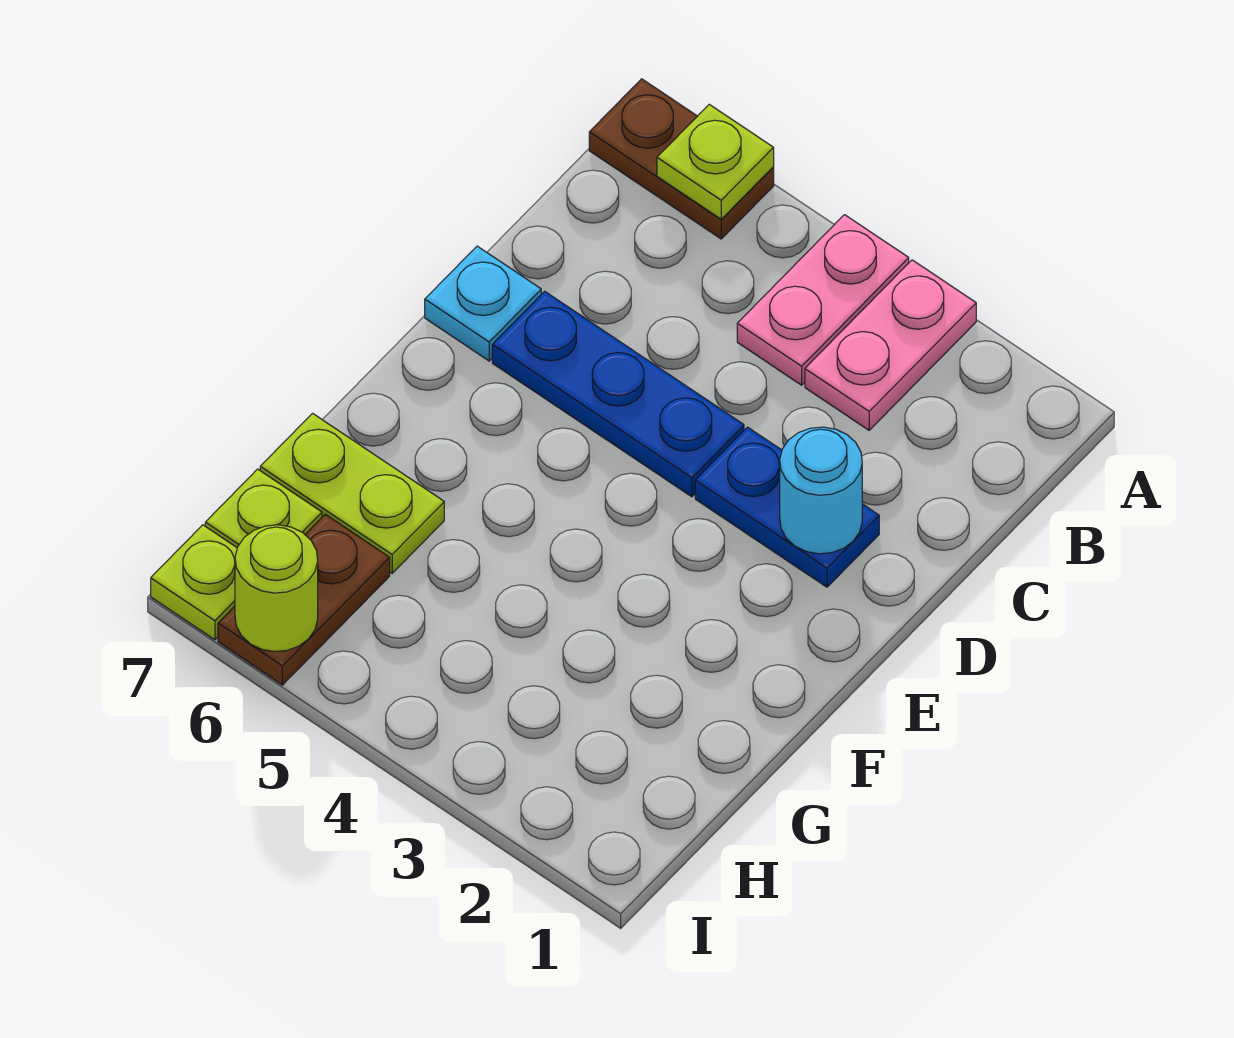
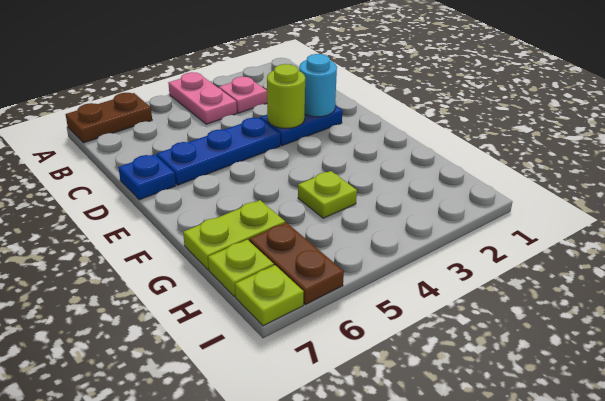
pink 1x2 plate [805,260,976,430] -> pink 1x1 plate [219,77,267,113]
lime 1x1 plate [657,104,774,219] -> lime 1x1 plate moved to [298,171,357,218]
cyan 1x1 plate [425,246,541,361] -> blue 1x1 plate [118,154,176,200]
lime 1x1 round brick [235,525,318,652] -> lime 1x1 round brick moved to [267,64,305,128]

